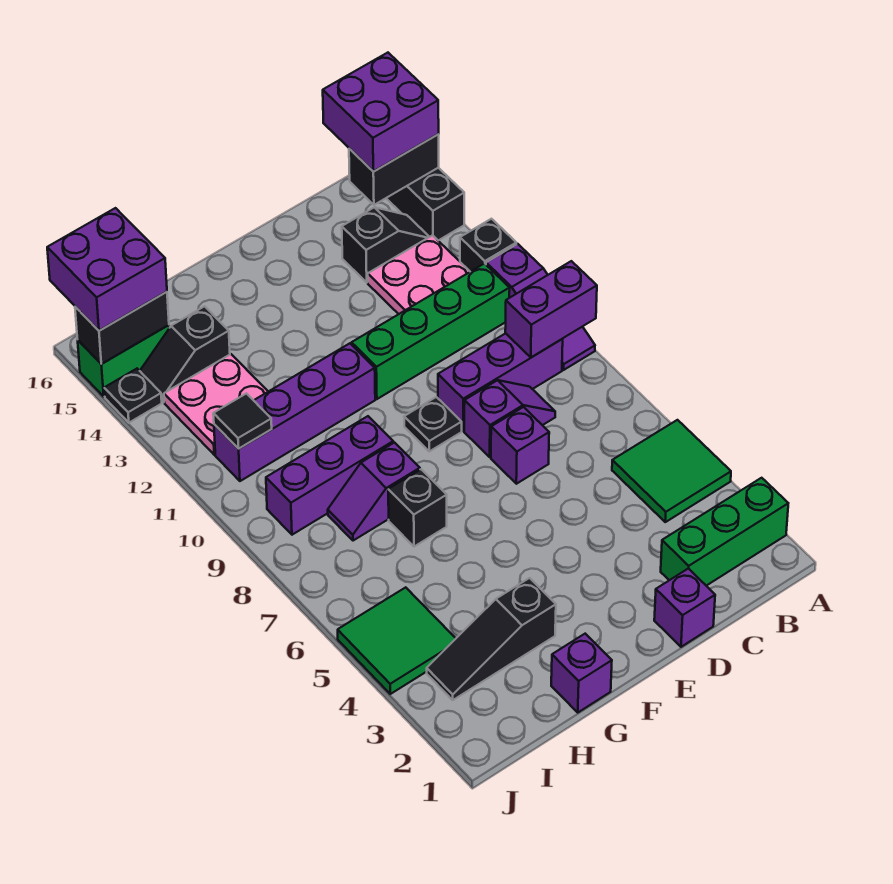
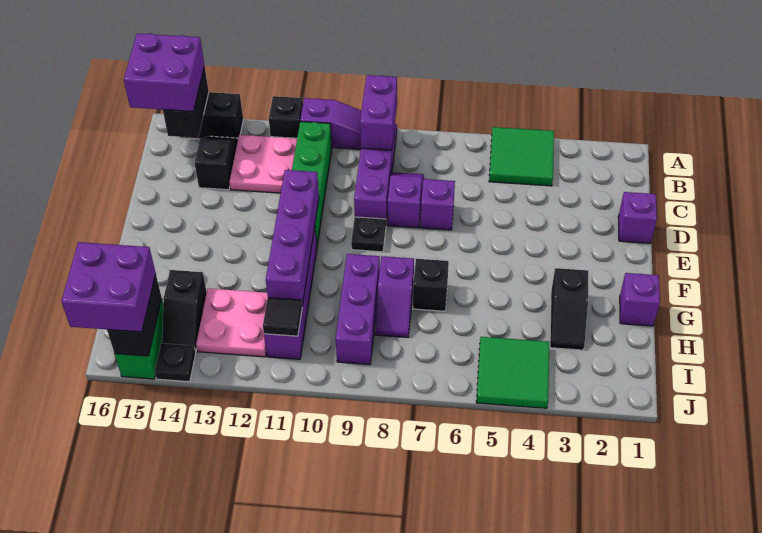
green 1x3 brick [661,478,788,586] -> none
none -> purple 1x4 brick [266,170,319,306]
black 1x3 slope [427,578,556,700] -> black 1x2 slope [550,268,588,350]

